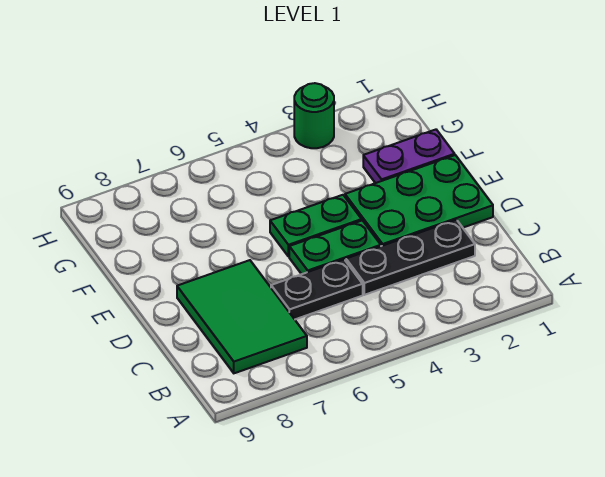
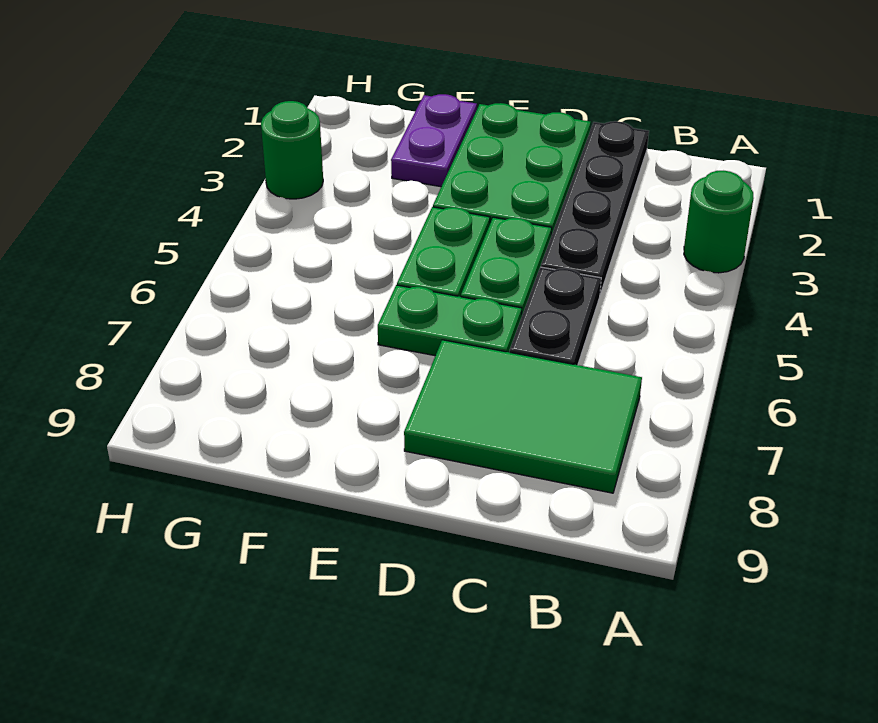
none -> green 1x1 round brick [684,171,753,273]
black 1x3 plate [346,220,475,295] -> black 1x4 plate [541,121,649,294]
none -> green 1x2 plate [378,285,522,356]

